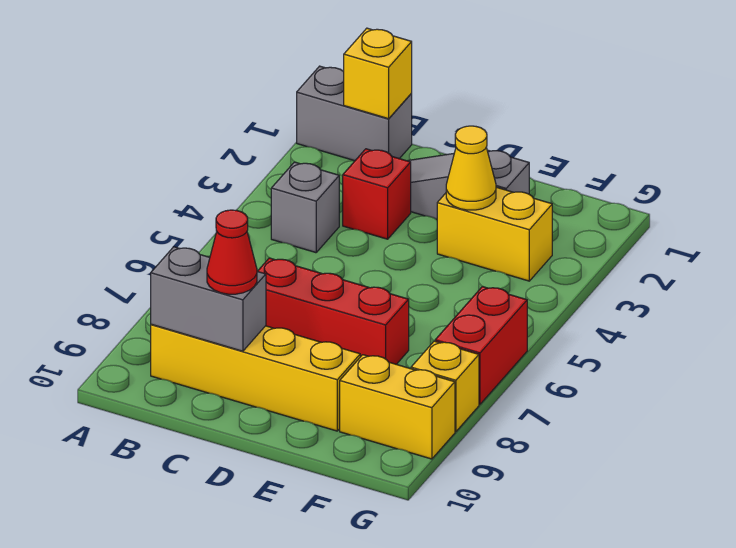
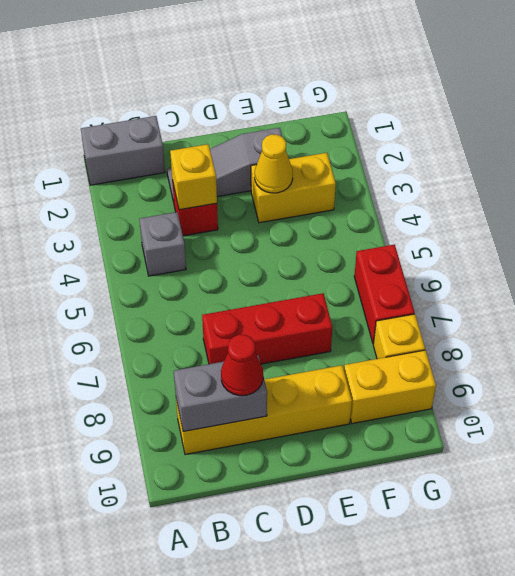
yellow 1x1 brick [344,28,412,119] -> yellow 1x1 brick moved to [170,144,217,210]

